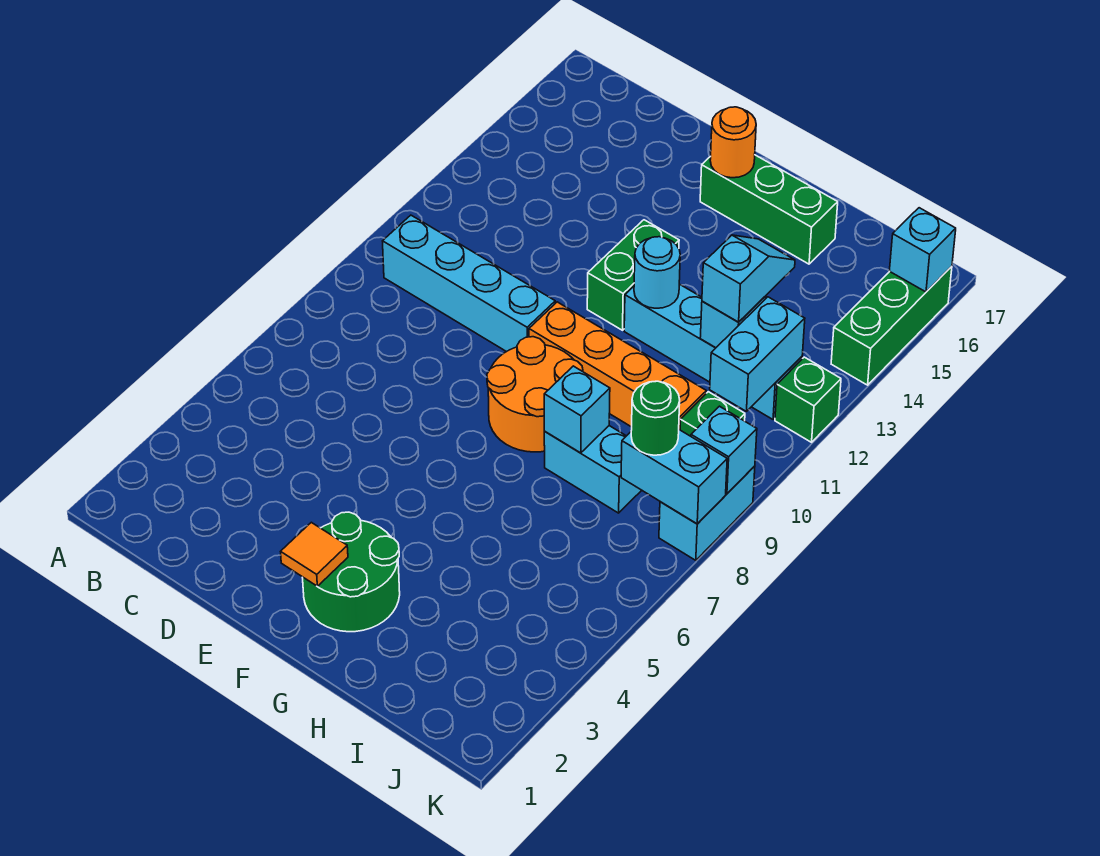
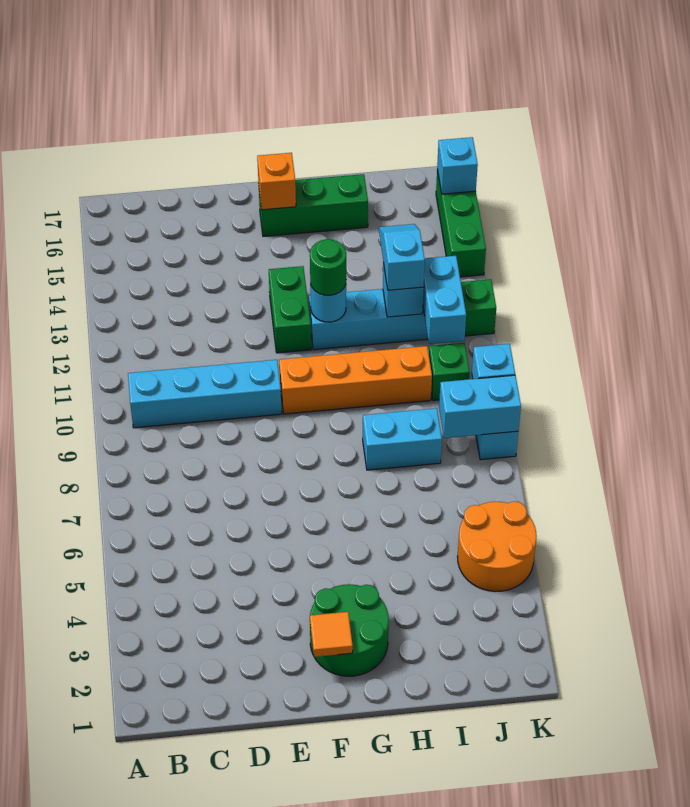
orange 2x2 round brick [487,337,583,452] -> orange 2x2 round brick moved to [458,501,537,591]
orange 1x1 round brick [710,107,756,178] -> orange 1x1 brick [257,153,296,210]
cyan 1x1 brick [544,366,610,453] -> none
green 1x1 round brick [631,381,680,455] -> green 1x1 round brick moved to [310,239,346,295]

